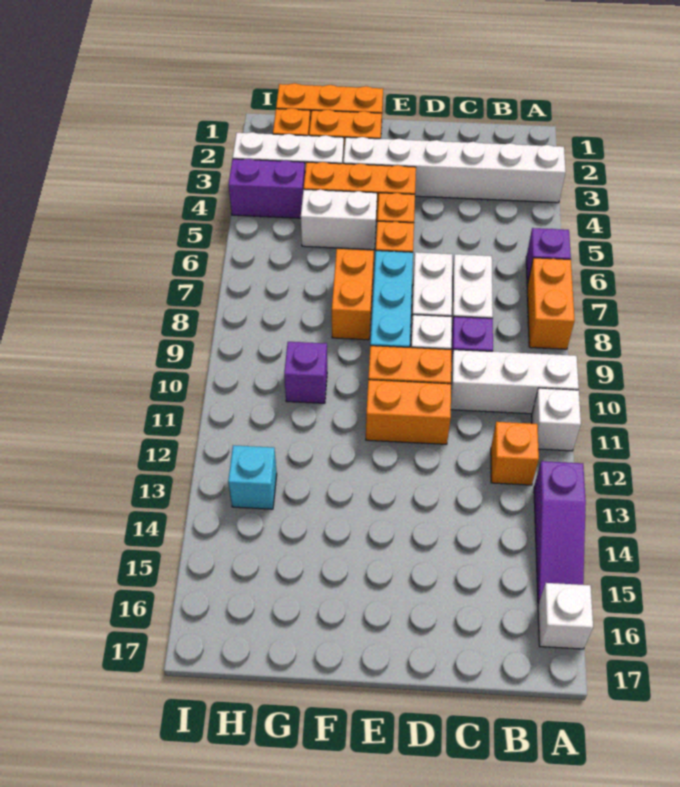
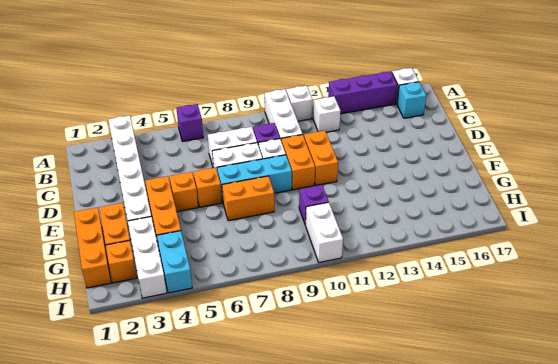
orange 1x2 brick [527,258,575,349] -> none
purple 1x3 slope [534,461,586,604] -> purple 1x3 brick [328,71,398,114]
orange 1x1 brick [491,422,539,485] -> white 1x1 brick [313,97,340,132]
white 1x2 brick [301,189,377,250] -> white 1x2 brick moved to [305,202,343,262]
purple 1x2 brick [229,159,305,218] -> cyan 1x2 brick [157,231,192,293]
cyan 1x1 brick [228,445,277,509] -> cyan 1x1 brick moved to [397,82,426,118]

